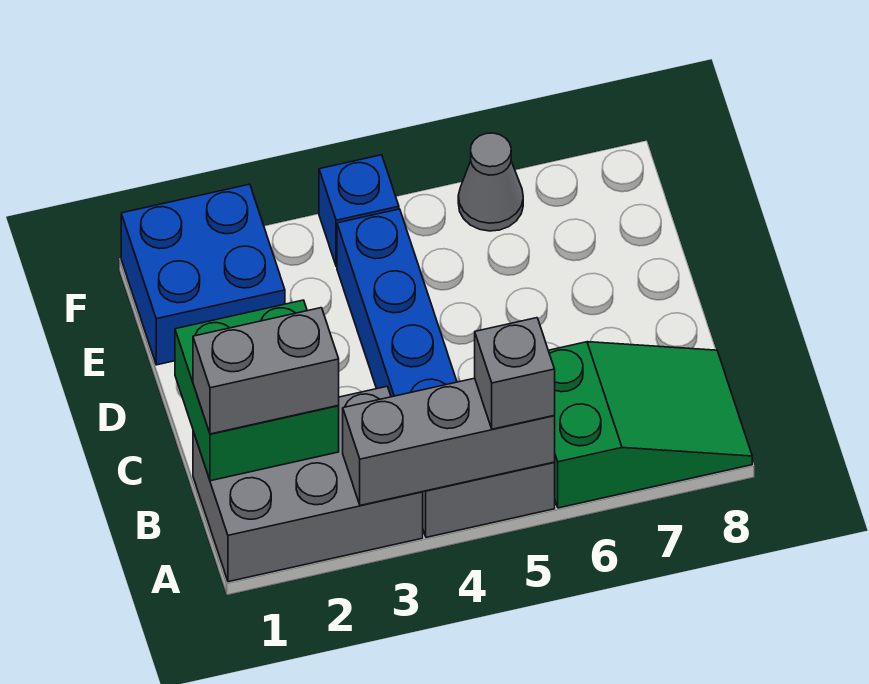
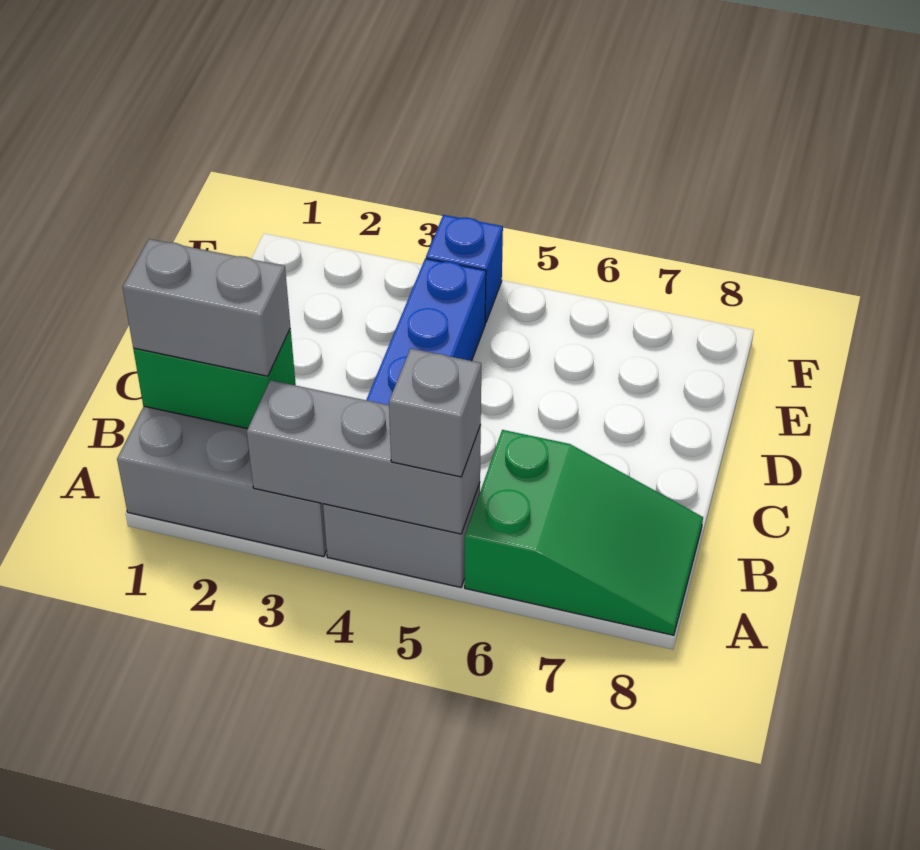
green 2x2 brick [175,300,339,481] -> green 1x2 brick [133,329,296,429]
blue 2x2 brick [121,184,285,365] -> none
grey 1x1 cone [458,133,523,231] -> none

